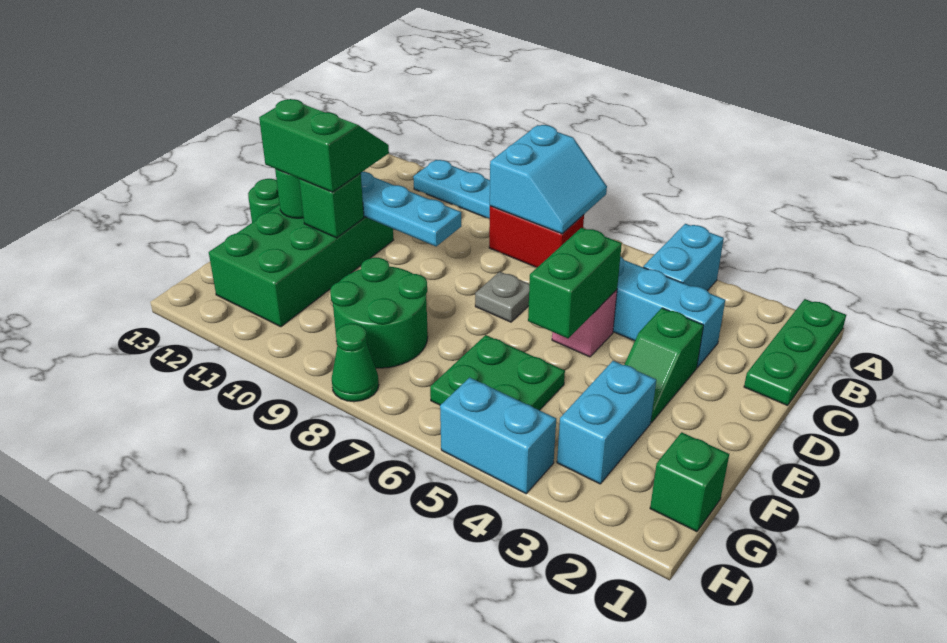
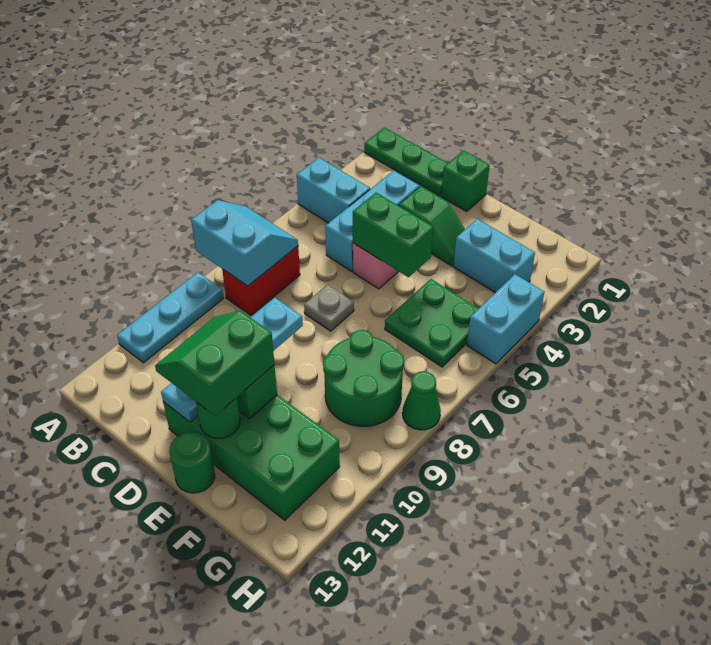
green 1x1 brick [650,432,729,532] -> green 1x1 brick moved to [441,151,490,211]

